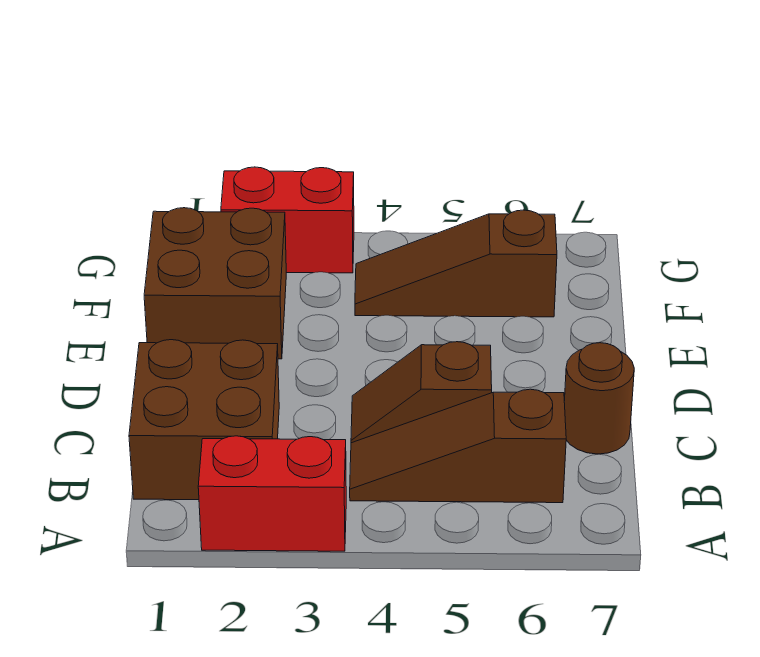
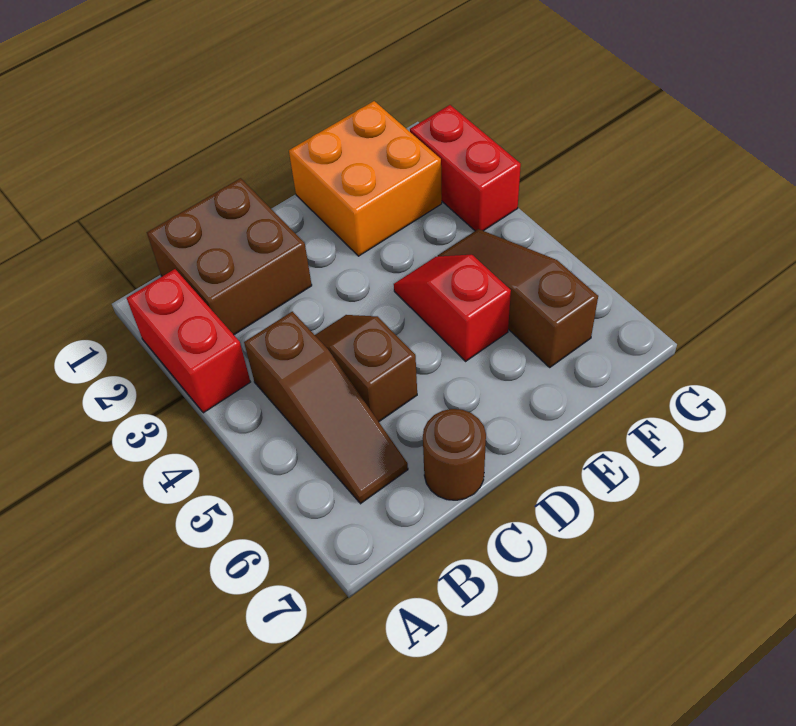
brown 1x3 slope [350,389,566,503] -> brown 1x3 slope turned to [244,311,408,504]
brown 2x2 brick [144,208,286,359] -> orange 2x2 brick [289,101,442,256]
none -> red 1x2 slope [394,255,511,361]

